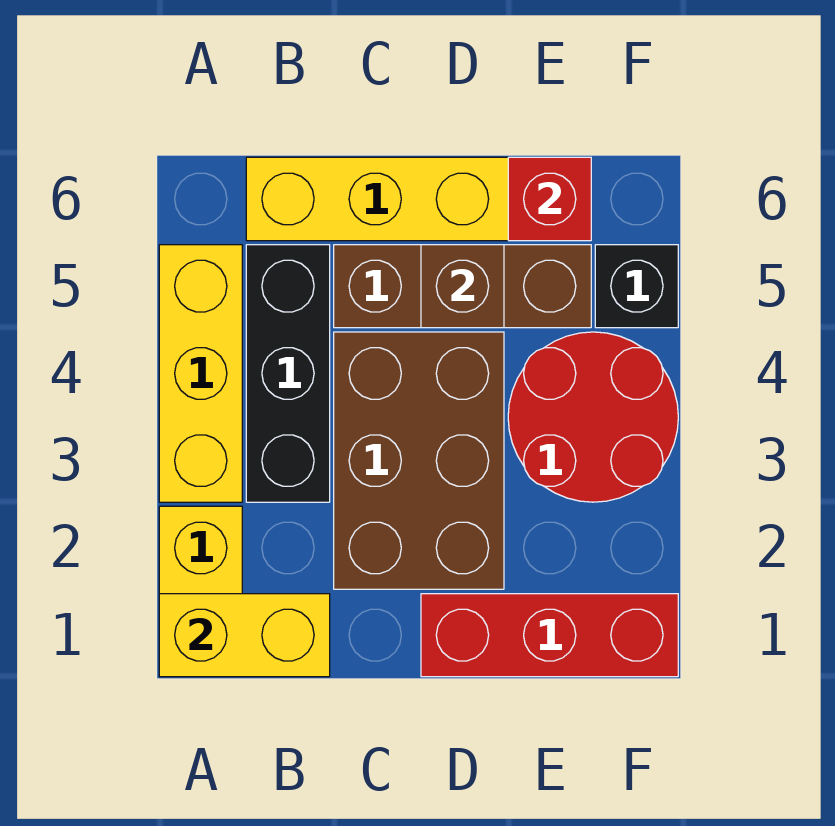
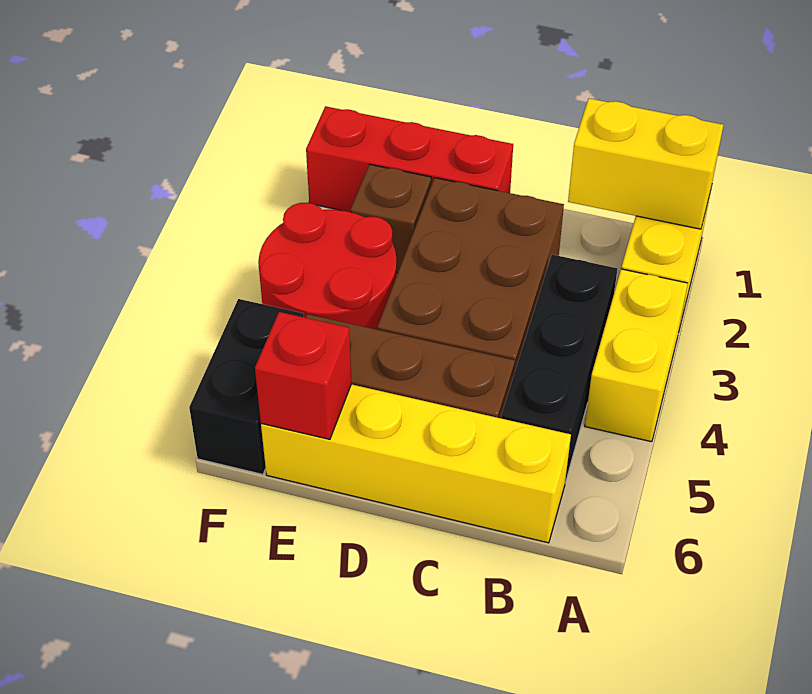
yellow 1x3 brick [159,245,242,502] -> yellow 1x2 brick [585,269,688,442]
brown 1x1 brick [421,245,504,328] -> brown 1x1 brick moved to [350,164,431,274]
black 1x1 brick [595,245,678,328] -> black 1x2 brick [189,299,304,474]

